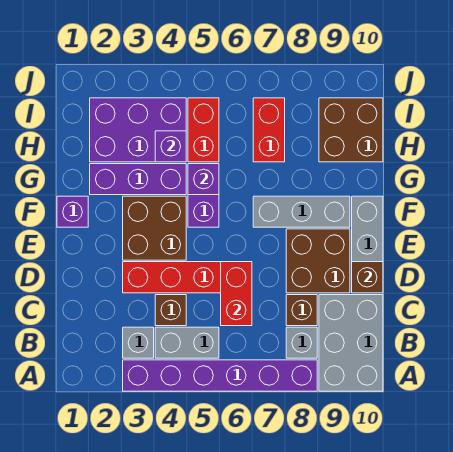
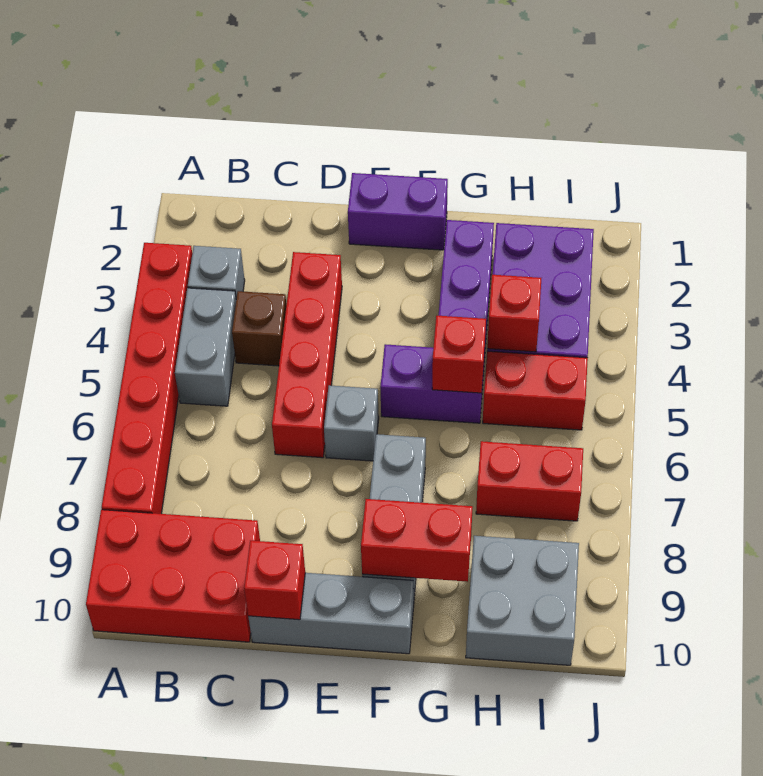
purple 1x6 brick [123,360,317,391] -> red 1x6 brick [102,243,192,514]
grey 2x3 brick [319,295,383,391] -> red 2x3 brick [86,510,260,642]
grey 1x1 brick [286,327,317,358] -> grey 1x1 brick moved to [324,385,379,461]
red 1x2 brick [221,262,252,326] -> red 1x2 brick moved to [361,499,473,582]
brown 1x1 brick [286,295,317,326] -> none
brown 2x2 brick [286,229,350,293] -> none
brown 1x1 brick [352,262,383,293] -> red 1x1 brick [244,541,305,620]
brown 2x2 brick [123,196,186,260] -> none
purple 1x1 brick [57,196,88,227] -> purple 1x2 brick [348,173,448,250]
purple 1x1 brick [188,164,219,195] -> red 1x1 brick [432,316,486,393]
purple 1x1 brick [155,131,186,162] -> red 1x1 brick [487,275,541,352]
brown 2x2 brick [319,98,383,162] -> grey 2x2 brick [466,536,579,665]

